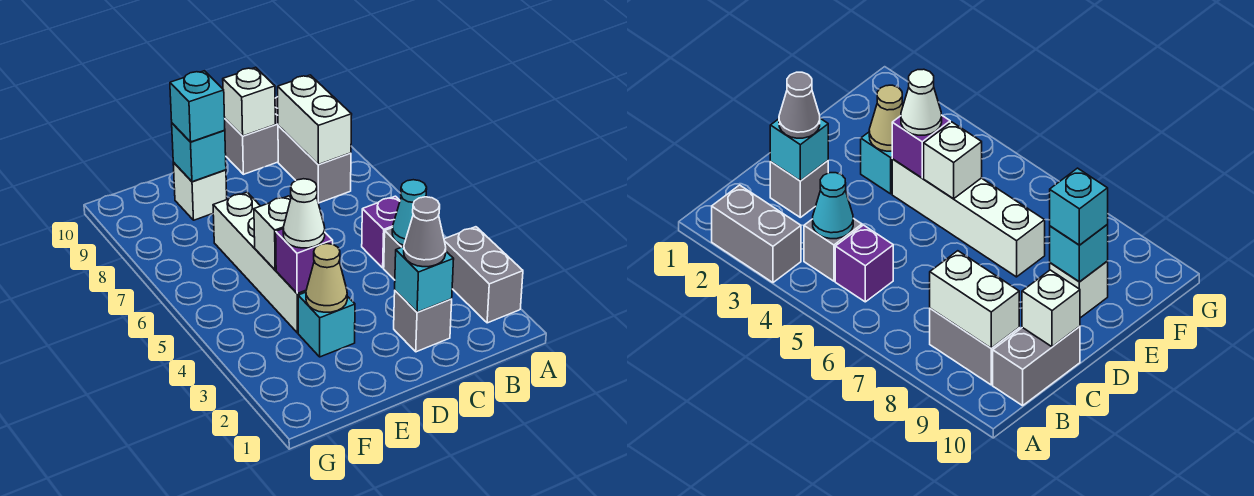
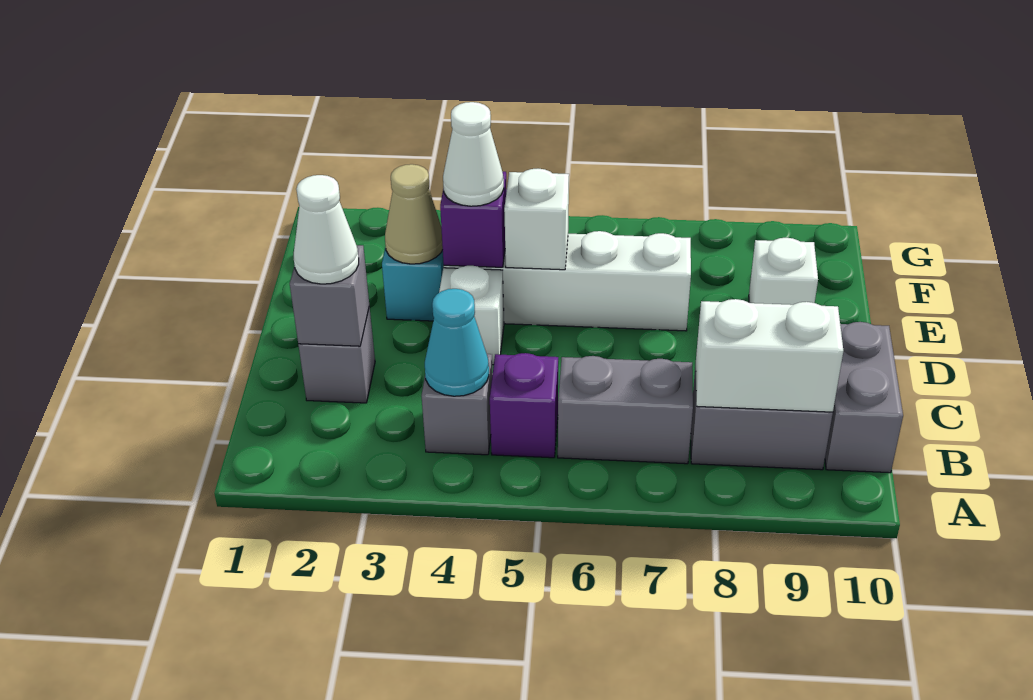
grey 1x2 brick [444,227,523,323] -> grey 1x2 brick moved to [558,356,693,464]
cyan 1x1 brick [395,247,454,312] -> grey 1x1 brick [290,245,369,346]
grey 1x1 cone [404,197,446,267] -> white 1x1 cone [294,175,359,284]
white 1x1 brick [223,67,275,136] -> white 1x1 brick moved to [439,266,504,365]
cyan 1x1 brick [172,123,226,182] -> none
cyan 1x1 brick [170,71,225,142] -> none

